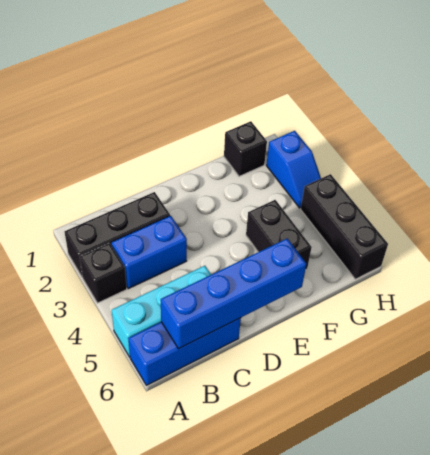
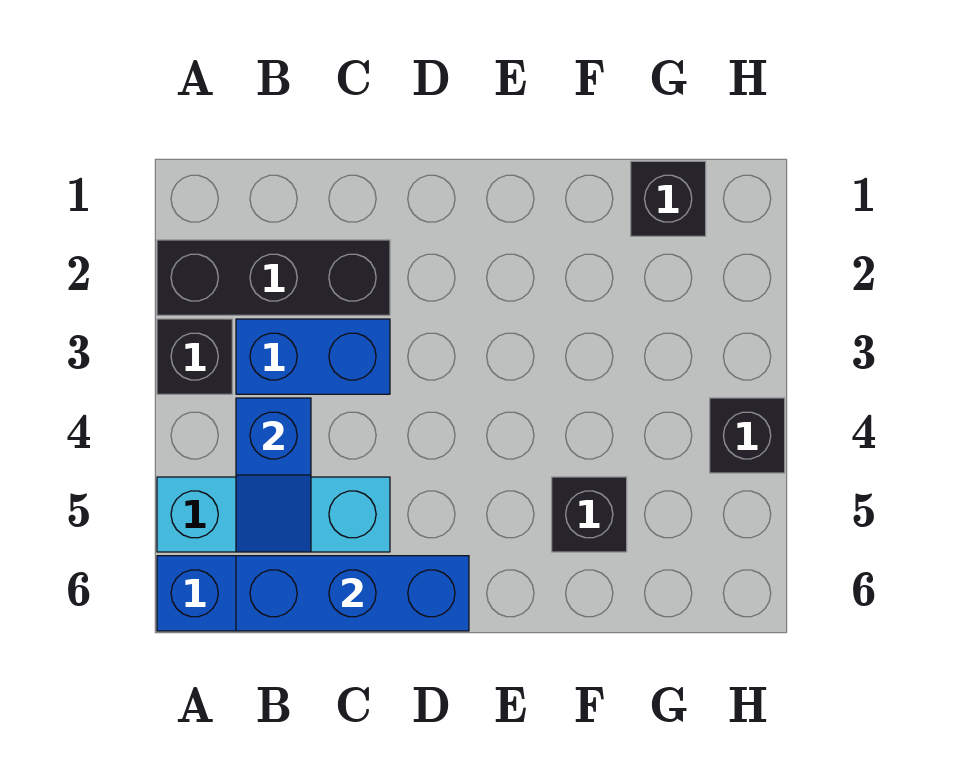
blue 1x4 brick [161,239,306,349] -> blue 1x3 brick [236,556,469,631]
black 1x2 brick [246,200,312,270] -> black 1x1 brick [552,477,627,552]
blue 1x2 slope [266,131,321,208] -> blue 1x2 slope moved to [236,398,311,552]
black 1x3 brick [301,174,388,279] -> black 1x1 brick [710,398,785,473]

